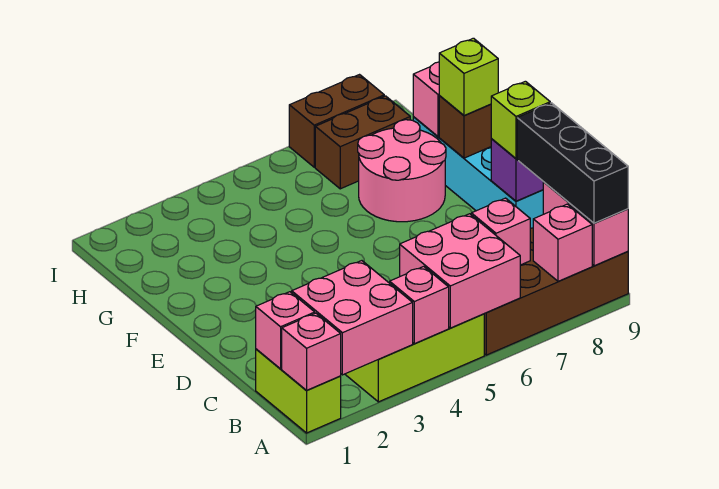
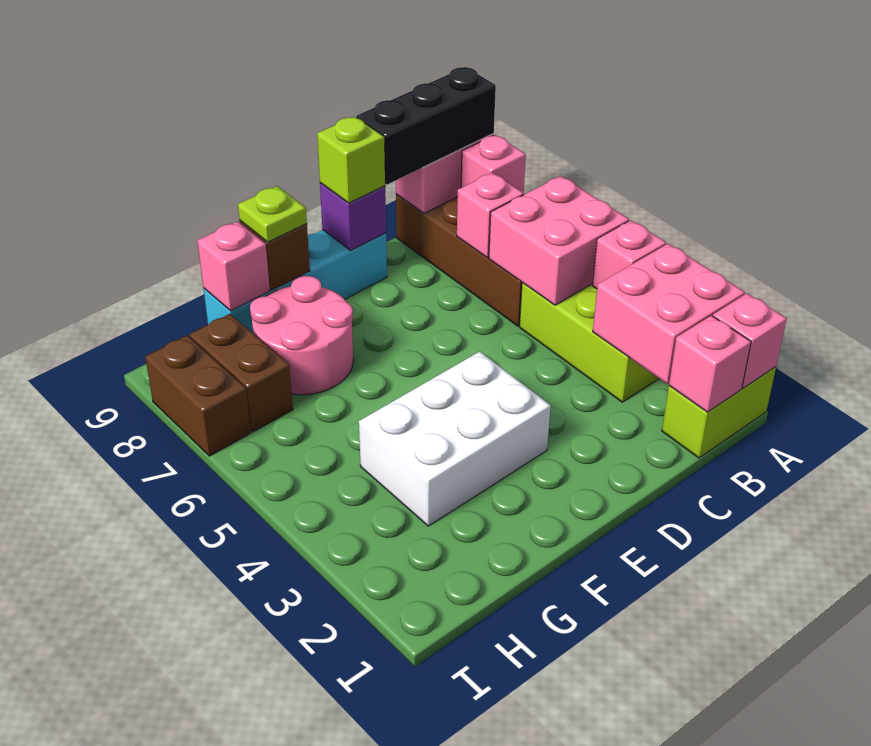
none -> white 2x3 brick [359,352,551,526]
lime 1x1 brick [439,38,498,116] -> lime 1x1 plate [238,186,307,242]

